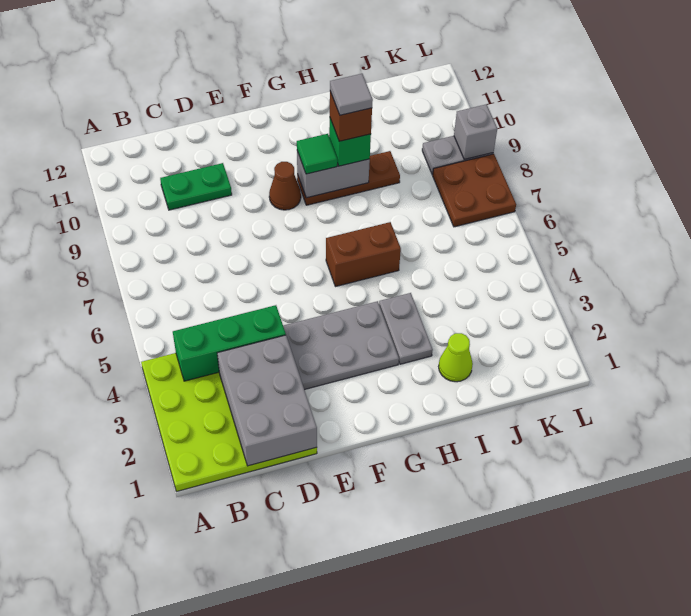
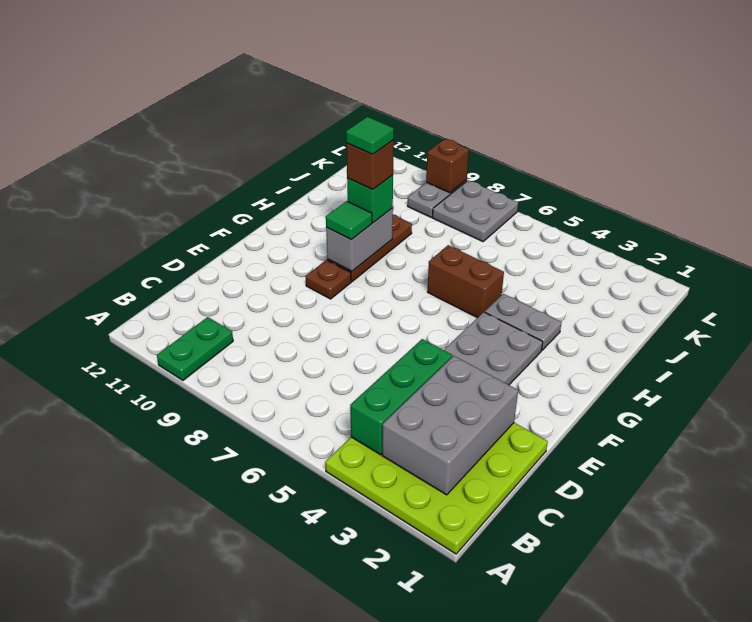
grey 2x3 brick [217,335,317,466] -> grey 2x3 brick turned to [382,356,518,495]
green 1x2 plate [160,163,232,210] -> green 1x2 plate moved to [157,317,233,380]
brown 1x1 cone [269,162,301,210] -> brown 1x1 plate [306,260,351,299]
brown 1x2 brick [326,222,401,287] -> brown 1x2 brick turned to [428,245,504,318]
grey 1x1 tile [330,74,373,115] -> green 1x1 tile [346,117,394,154]
lime 1x1 cone [439,333,473,382] -> none
brown 2x2 plate [433,154,516,227] -> grey 2x2 plate [433,180,518,241]
grey 1x1 brick [454,104,497,159] -> brown 1x1 brick [426,139,469,193]

